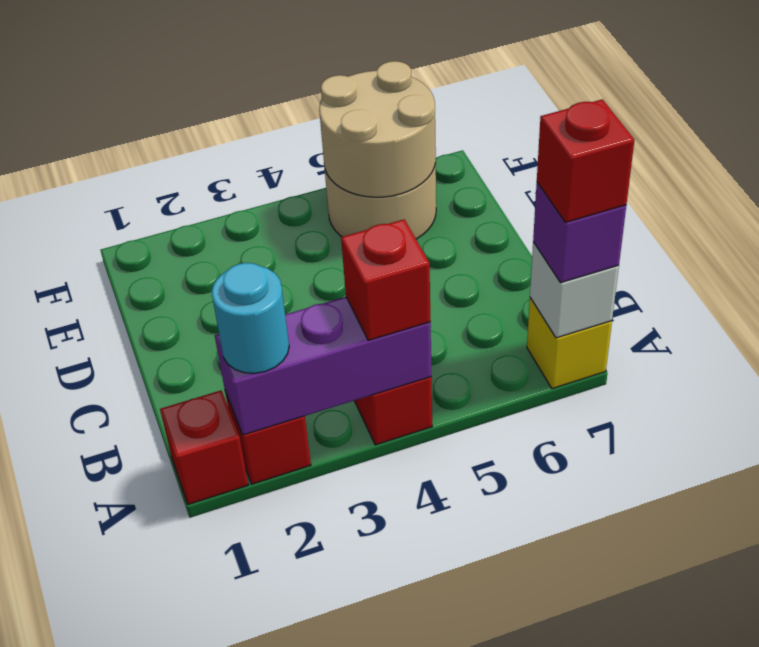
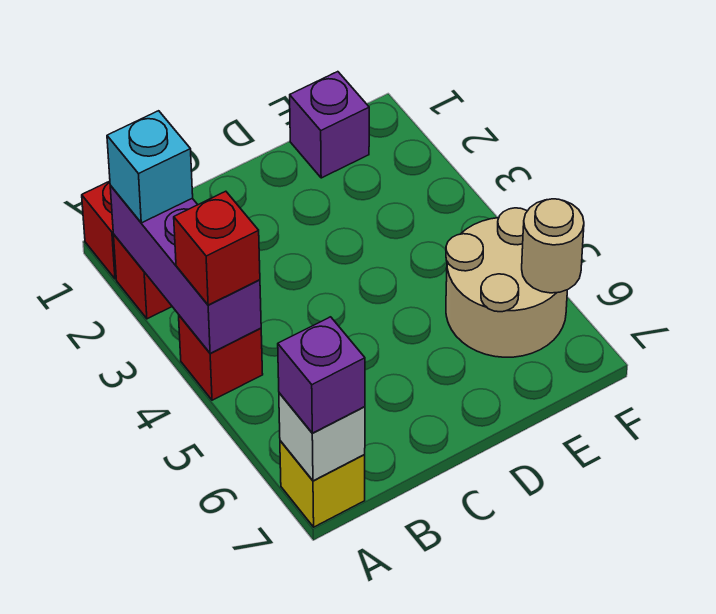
cyan 1x1 round brick [211,263,289,373] -> cyan 1x1 brick [107,111,193,223]
red 1x1 brick [537,99,634,222] -> none
none -> purple 1x1 brick [290,72,369,178]
tan 2x2 round brick [319,61,436,197] -> tan 1x1 round brick [522,199,584,293]

